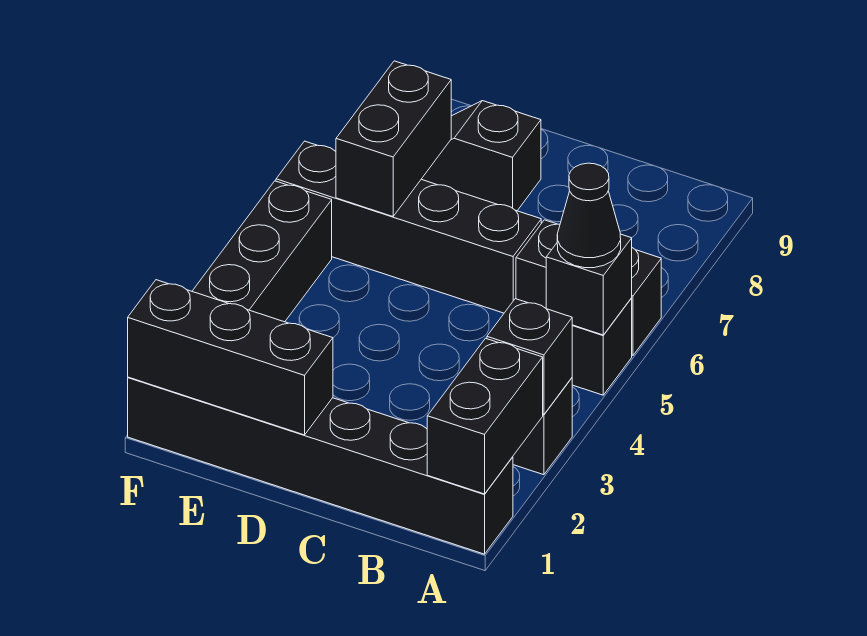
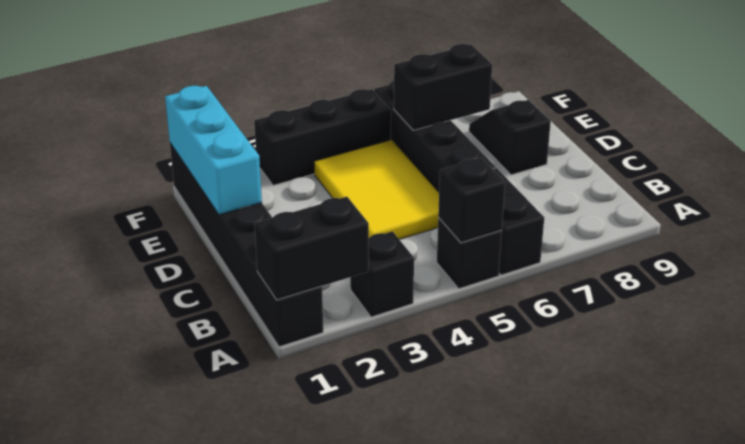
black 1x1 brick [487,299,572,415] -> none
black 1x1 cone [557,163,621,268] -> none
none -> yellow 2x3 tile [314,140,439,240]
black 1x3 brick [128,280,333,435] -> cyan 1x3 brick [165,86,262,215]

